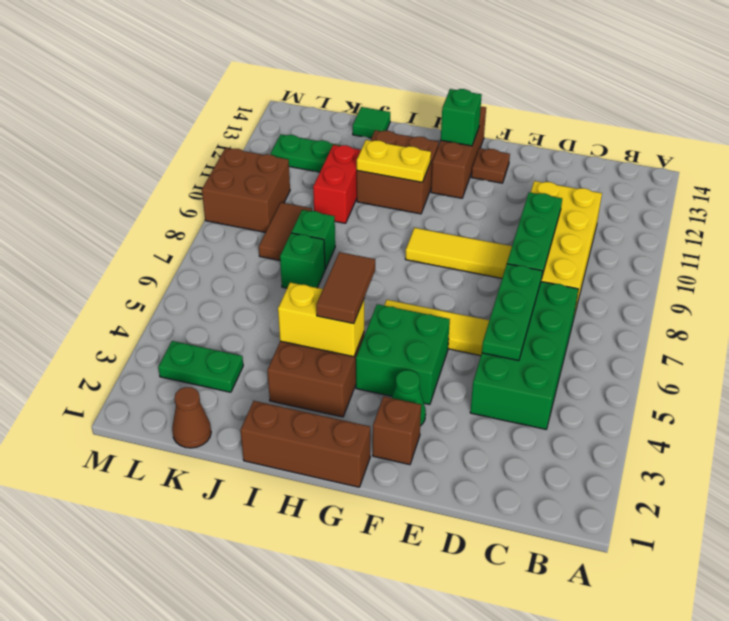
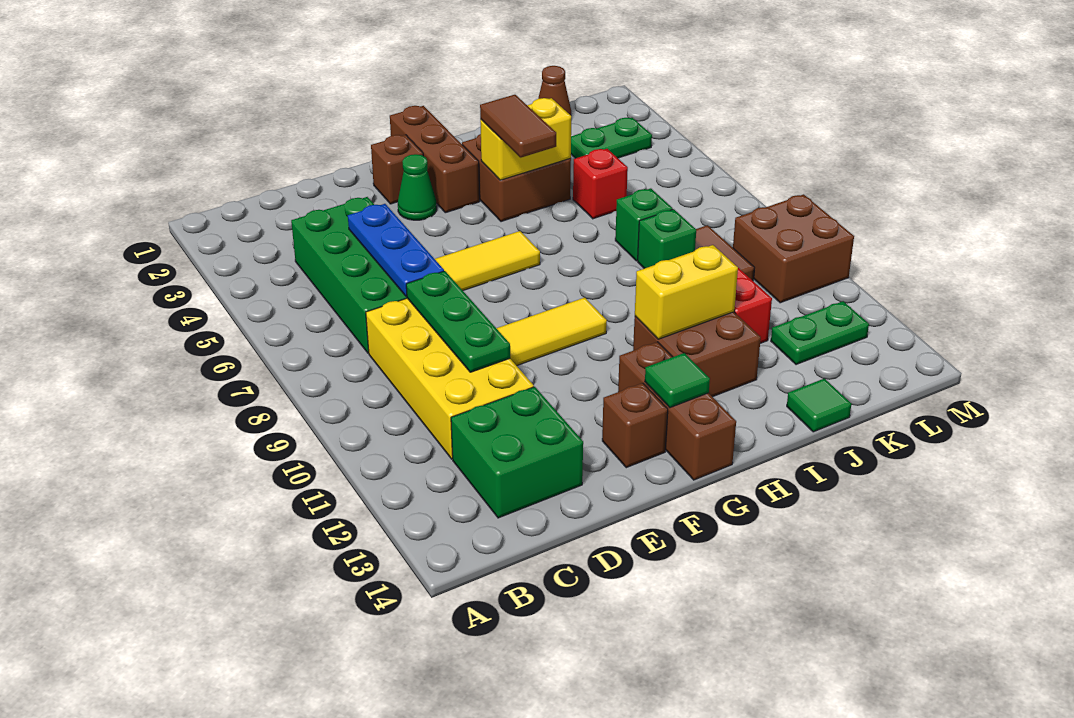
green 1x3 plate [482,264,542,361] -> blue 1x3 plate [348,204,444,297]
green 2x2 brick [356,304,450,404] -> green 2x2 brick moved to [451,387,583,518]
brown 1x1 plate [472,148,510,183] -> brown 1x1 brick [602,383,668,468]
brown 1x3 brick [240,401,370,487] -> brown 1x3 brick turned to [390,106,480,213]
green 1x1 brick [441,89,482,146] -> green 1x1 tile [645,353,710,408]
yellow 1x2 plate [357,140,431,182] -> yellow 1x2 brick [635,245,738,339]
none -> red 1x1 brick [573,149,628,219]

